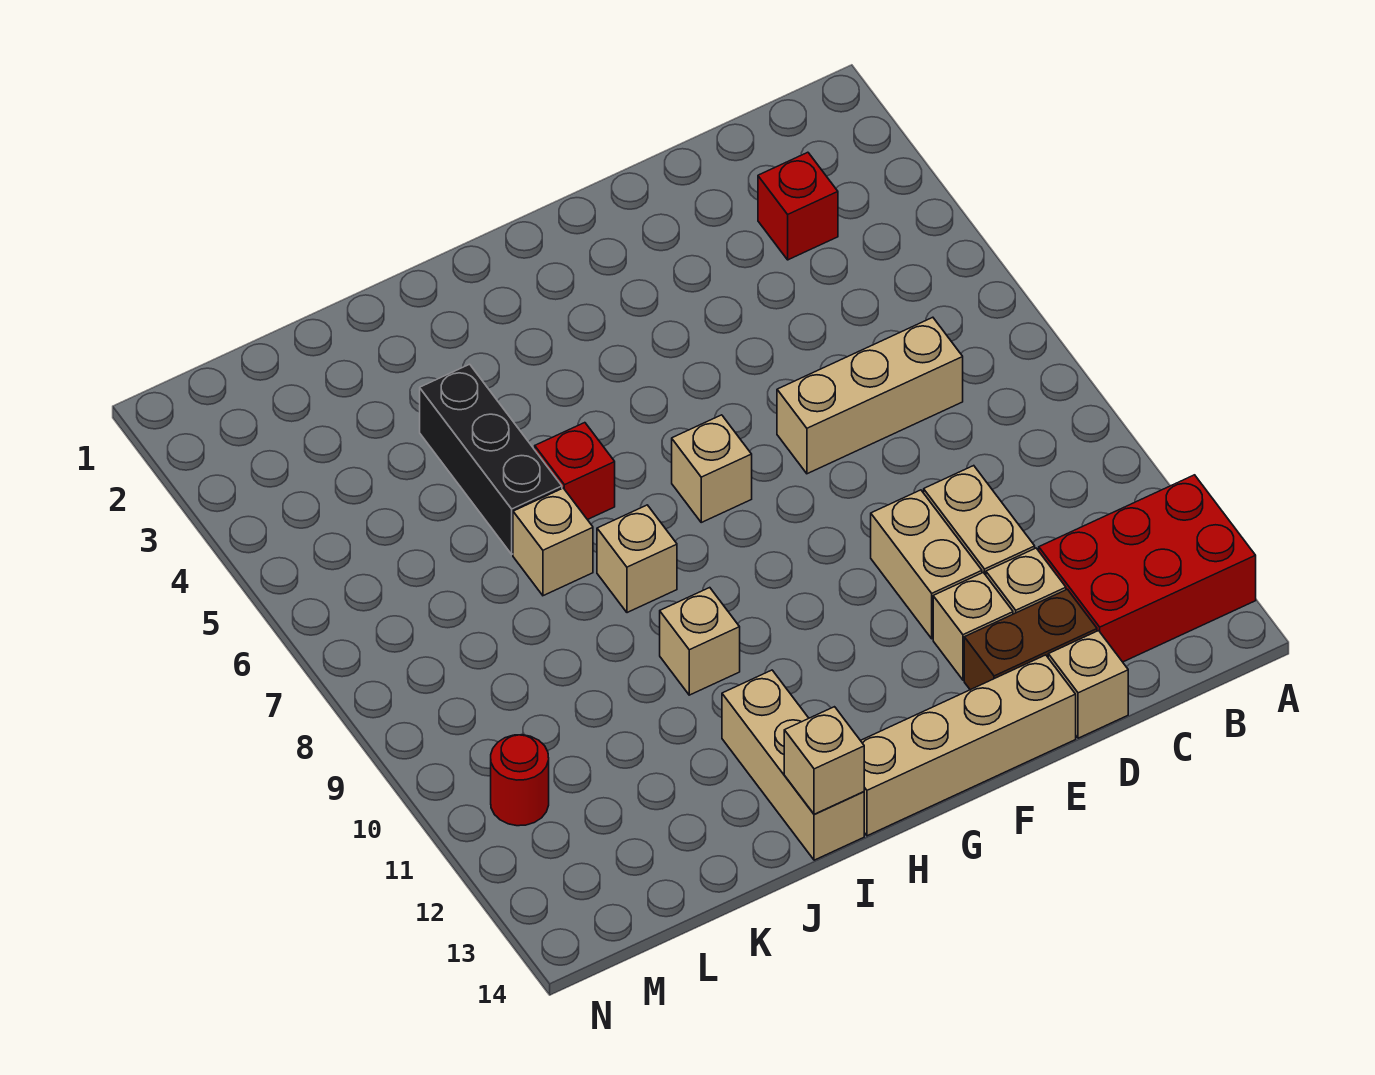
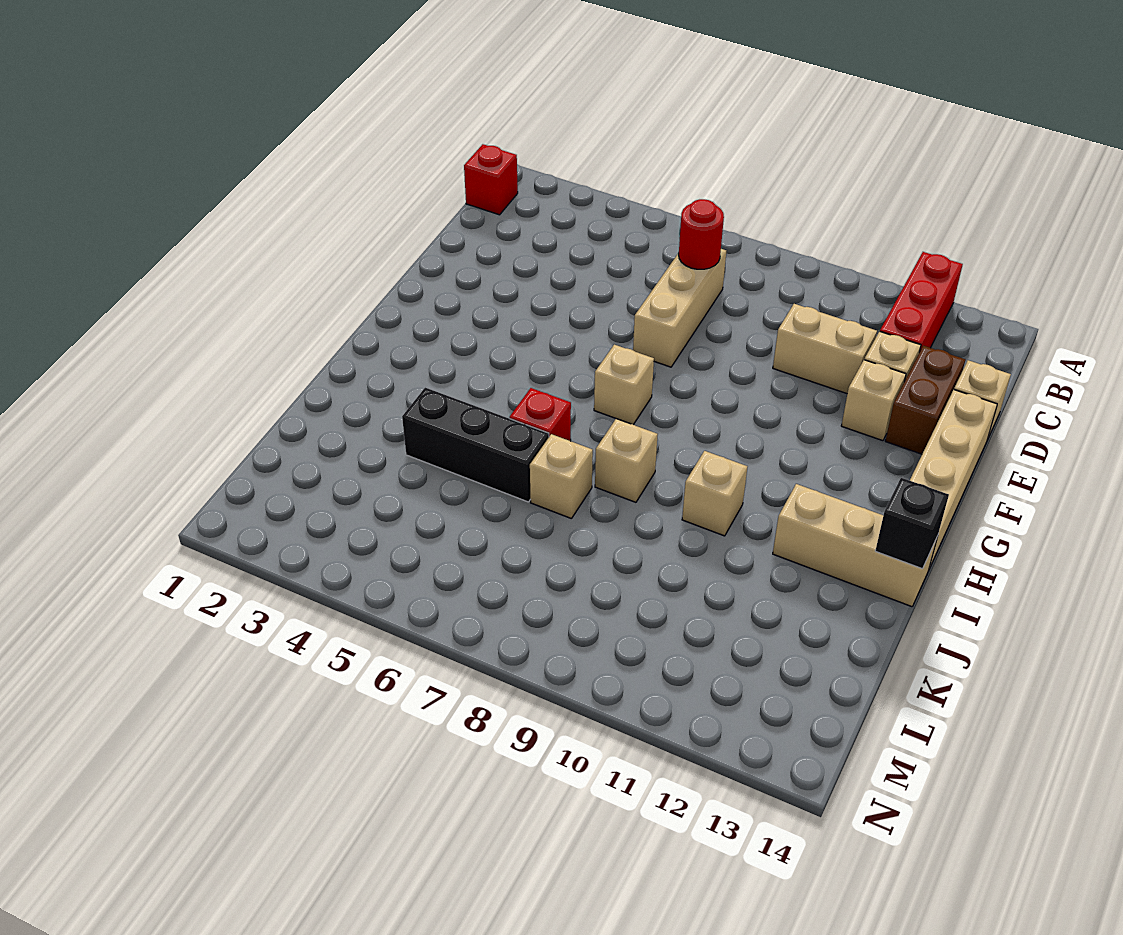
red 2x3 brick [1039,475,1256,662] -> red 1x3 brick [880,252,963,351]
red 1x1 brick [758,152,838,260] -> red 1x1 brick moved to [464,144,518,215]
tan 1x2 brick [871,490,982,639] -> none
tan 1x1 brick [784,707,864,814] -> black 1x1 brick [875,478,949,569]
red 1x1 round brick [491,735,549,826] -> red 1x1 round brick moved to [679,199,724,269]

